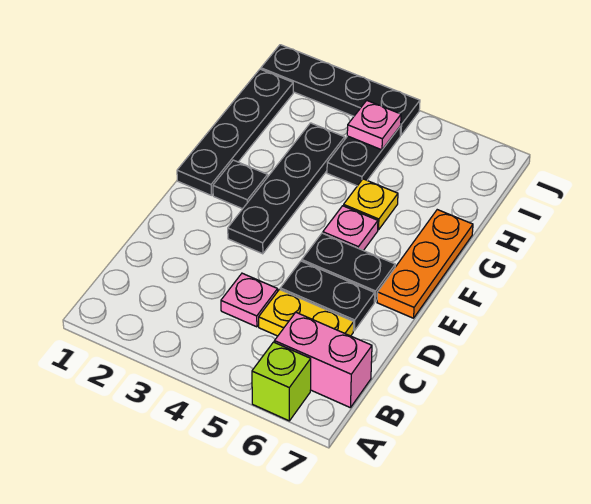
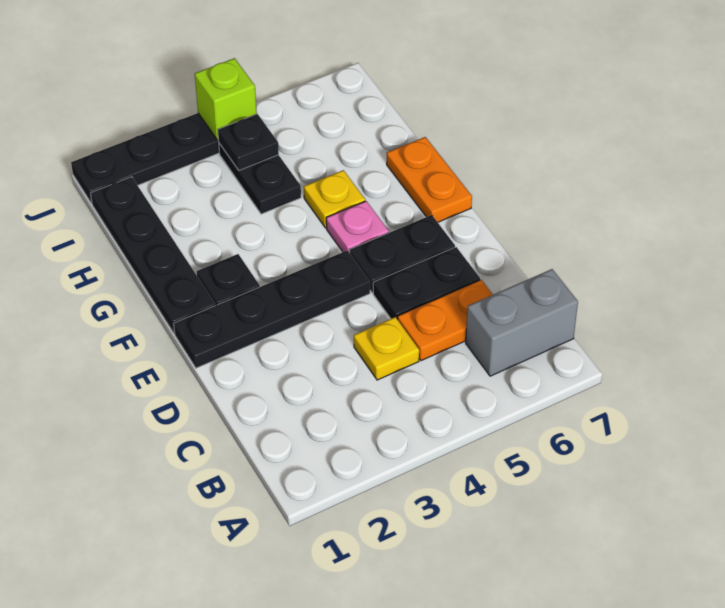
lime 1x1 brick [252,342,311,421] -> lime 1x1 brick moved to [195,58,257,140]
pink 1x2 brick [275,312,372,408] -> grey 1x2 brick [466,269,578,376]
pink 1x1 plate [221,273,278,327] -> yellow 1x1 plate [354,317,419,380]
yellow 1x2 plate [259,290,354,336] -> orange 1x2 plate [398,280,493,361]
black 1x4 plate [228,123,345,254] -> black 1x4 plate turned to [174,250,370,368]
orange 1x3 plate [377,210,473,318] -> orange 1x2 plate [387,137,472,222]
pink 1x1 plate [347,100,401,150] -> black 1x1 plate [218,114,279,170]

